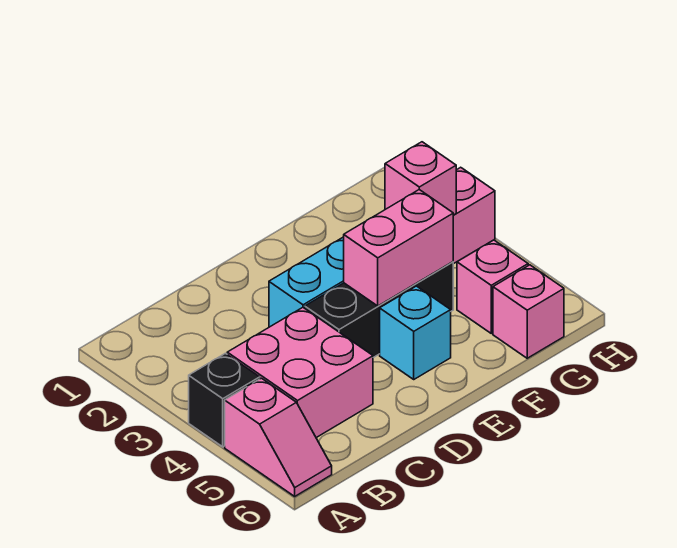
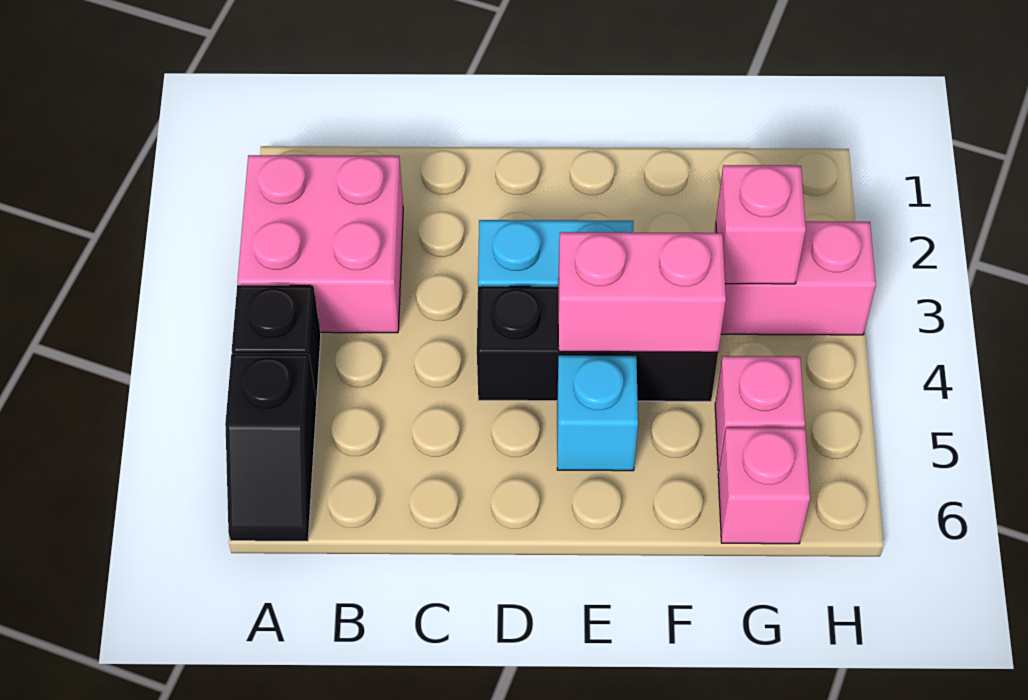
pink 1x2 slope [225,378,332,496] -> black 1x2 slope [225,354,317,541]
pink 2x2 brick [227,308,373,438] -> pink 2x2 brick moved to [237,155,403,333]

